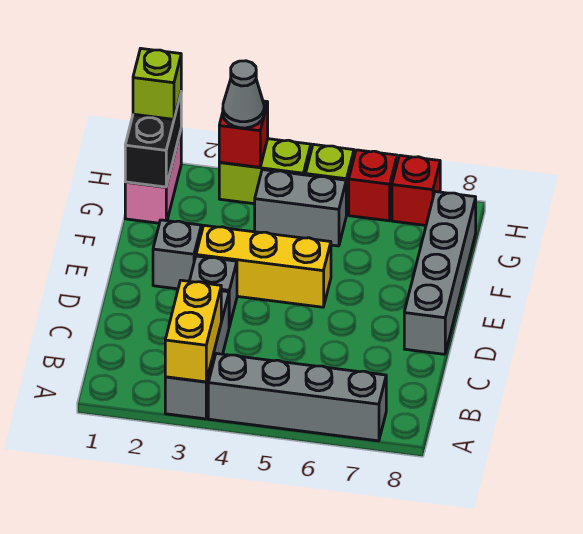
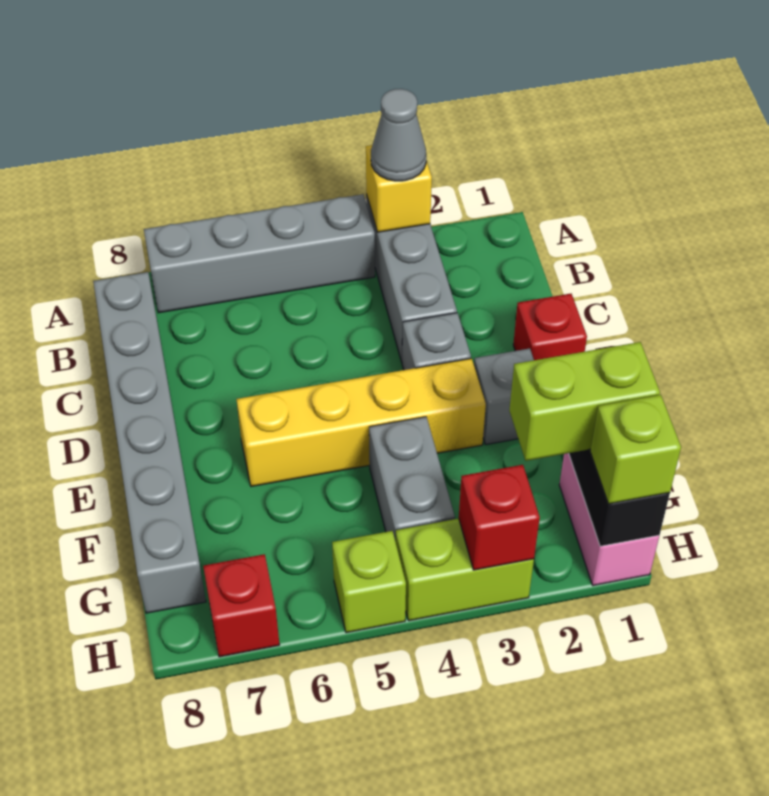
yellow 1x2 brick [165,280,221,382] -> yellow 1x1 brick [366,145,432,232]
grey 1x4 brick [404,192,476,354] -> grey 1x6 brick [93,272,206,613]
yellow 1x3 brick [196,225,331,307] -> yellow 1x4 brick [236,358,486,487]
none -> lime 1x2 brick [509,342,660,461]
grey 1x2 brick [255,170,346,246] -> grey 1x2 brick turned to [369,417,455,542]
grey 1x1 cone [223,61,264,128] -> grey 1x1 cone moved to [371,89,426,181]
red 1x1 brick [349,150,397,221] -> red 1x1 brick moved to [513,294,587,360]

